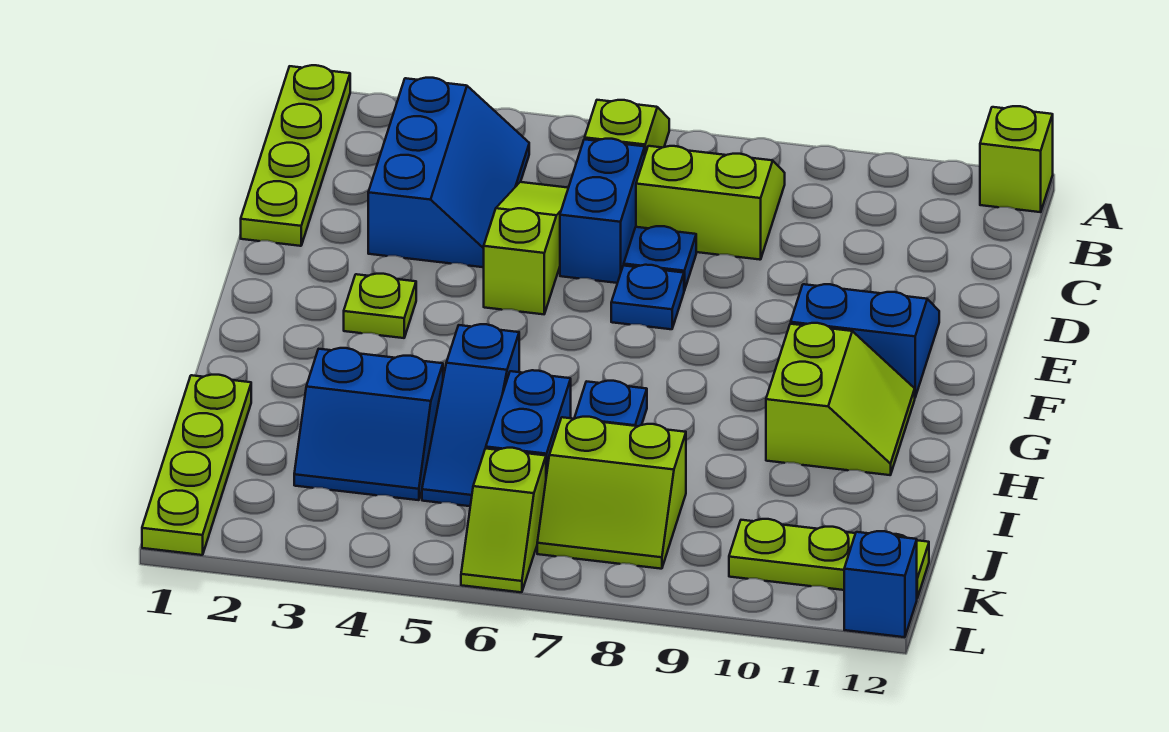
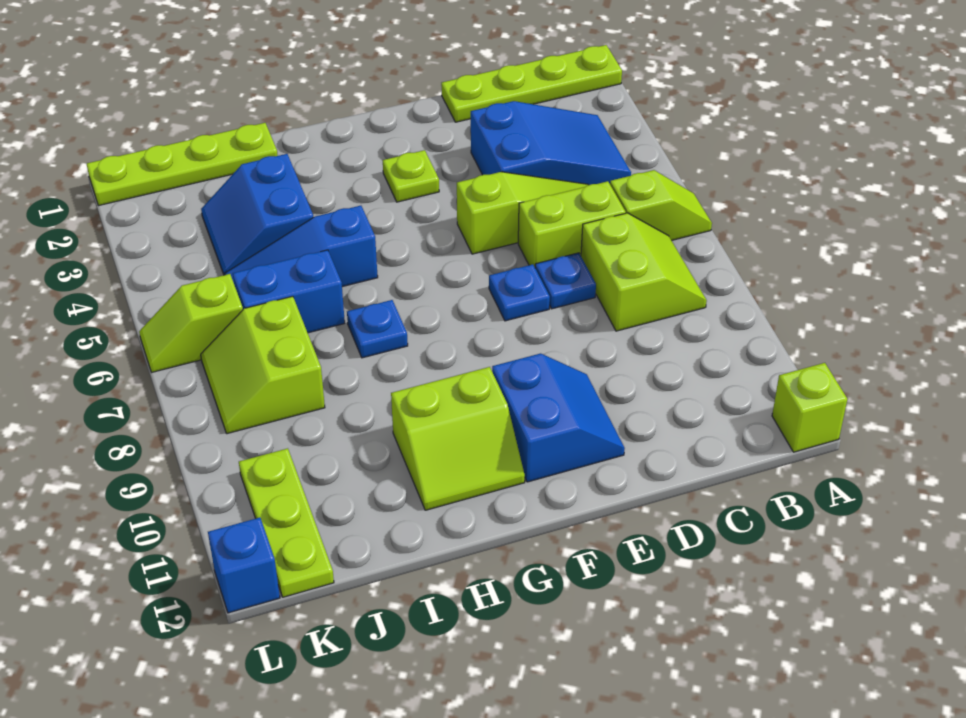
blue 2x3 slope [368,78,529,267] -> blue 2x3 slope turned to [471,101,631,185]
blue 1x2 brick [560,139,645,283] -> lime 1x2 brick [518,181,626,267]

